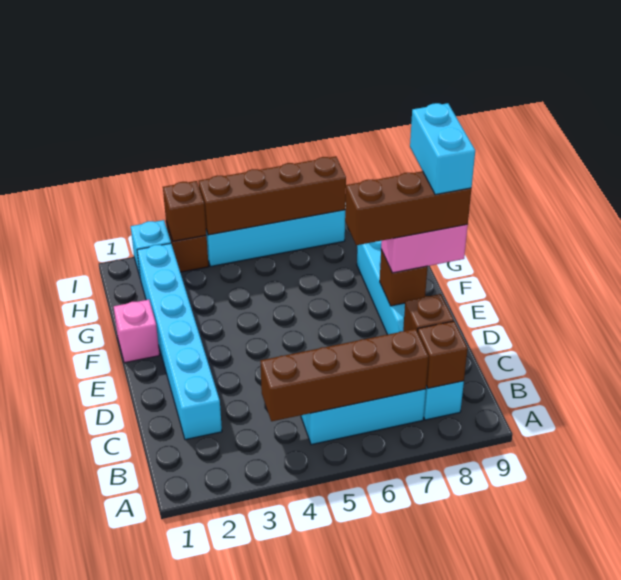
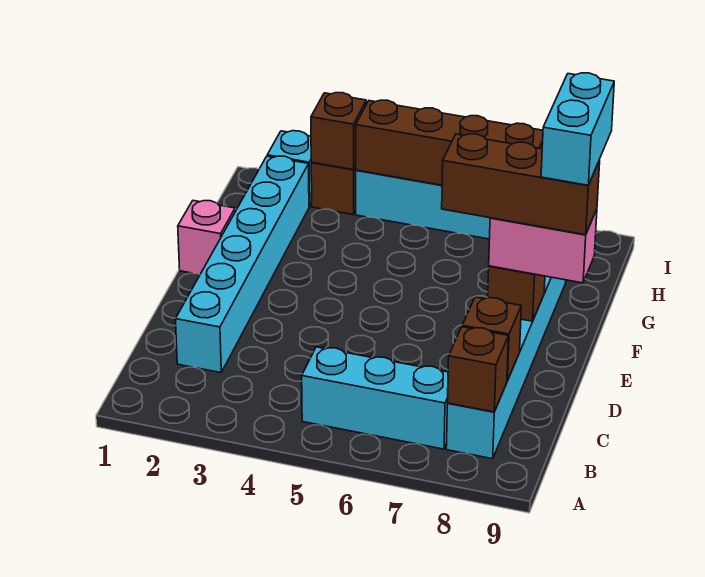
brown 1x4 brick [261,329,429,421] -> none

